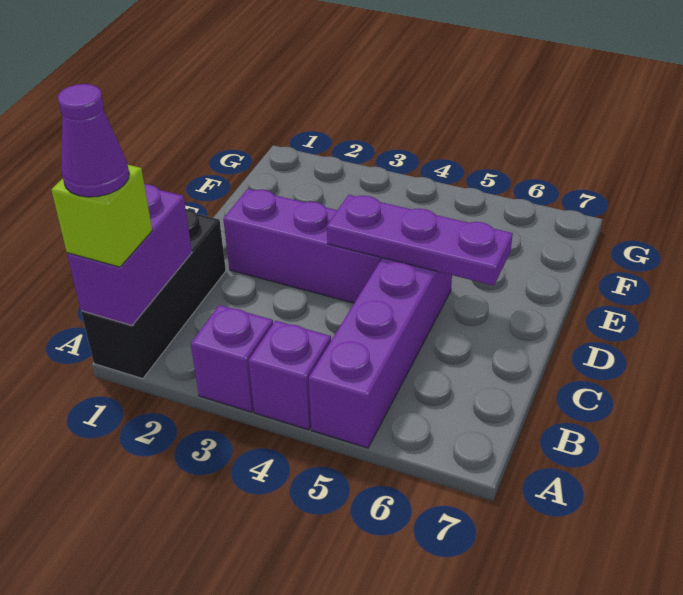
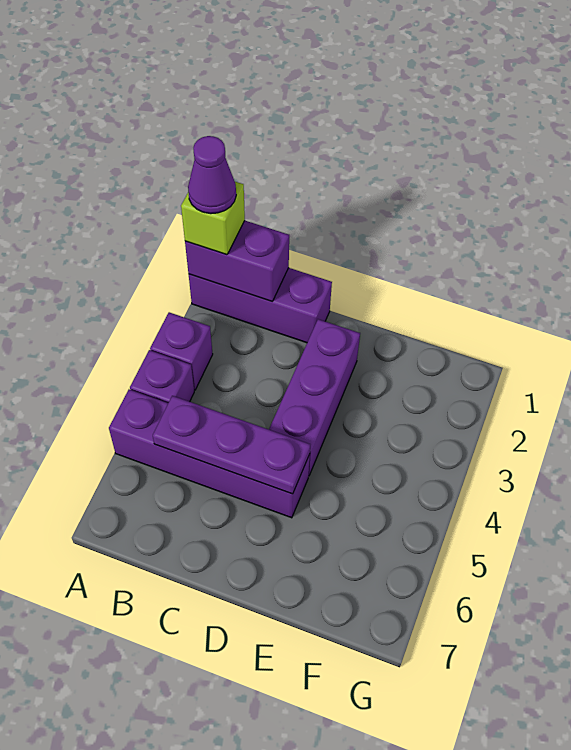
black 1x3 brick [81,209,226,379] -> purple 1x3 brick [189,268,332,343]
purple 1x3 plate [327,195,513,286] -> purple 1x3 plate turned to [153,396,310,494]

